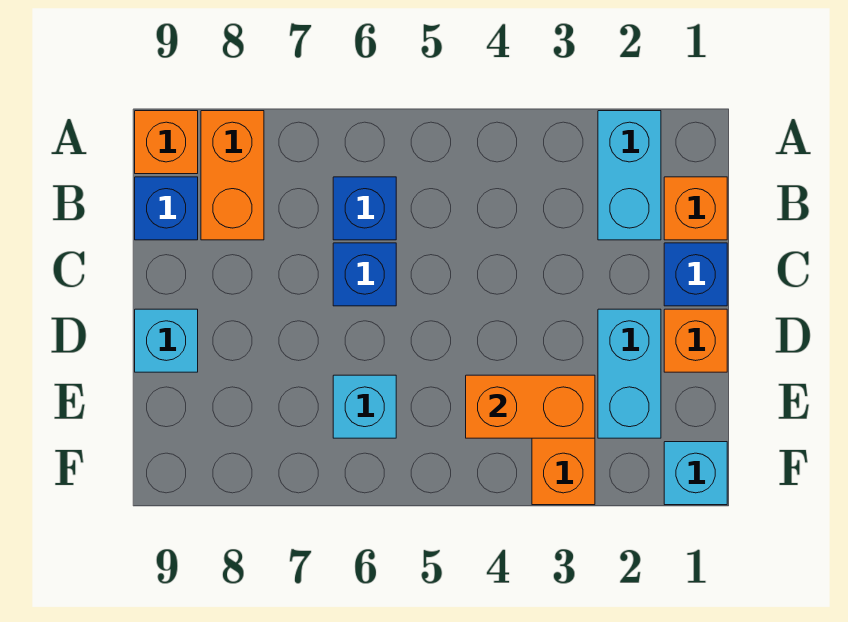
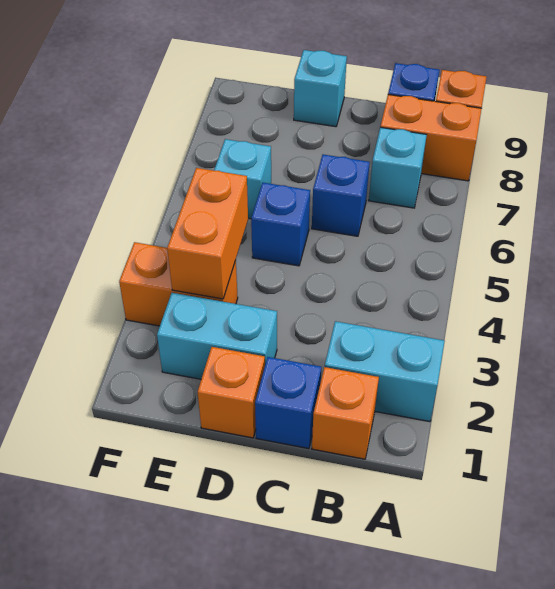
blue 1x1 brick [333,177,396,240] -> blue 1x1 brick moved to [251,183,310,266]
cyan 1x1 brick [664,442,727,505] -> cyan 1x1 brick moved to [369,127,427,208]

